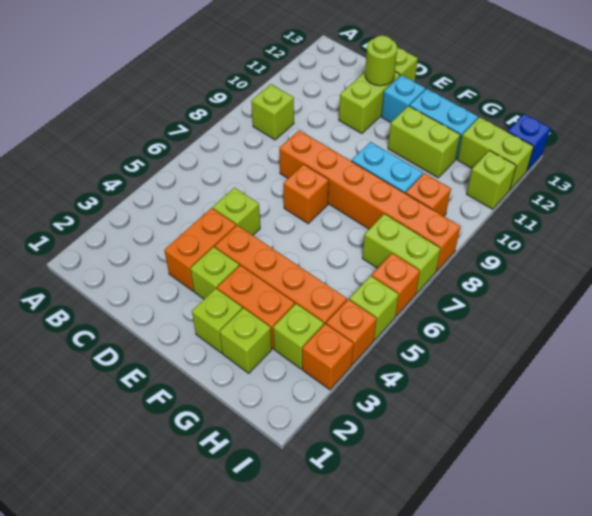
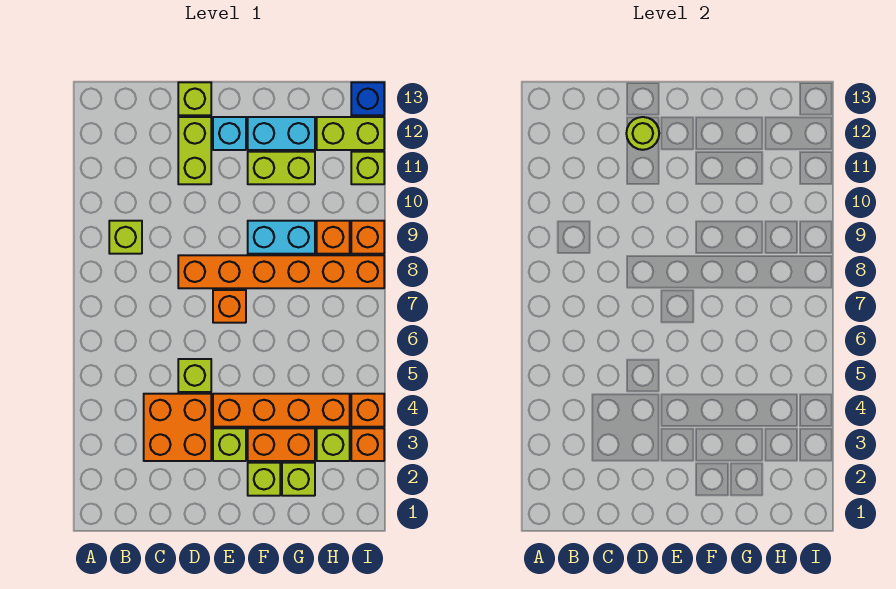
orange 1x2 brick [164,208,236,291] -> orange 2x2 brick [144,394,211,461]
lime 1x2 brick [362,214,441,293] -> none
lime 1x1 brick [349,276,399,340] -> none
orange 1x1 brick [372,253,420,316] -> orange 1x1 brick moved to [351,221,384,254]

